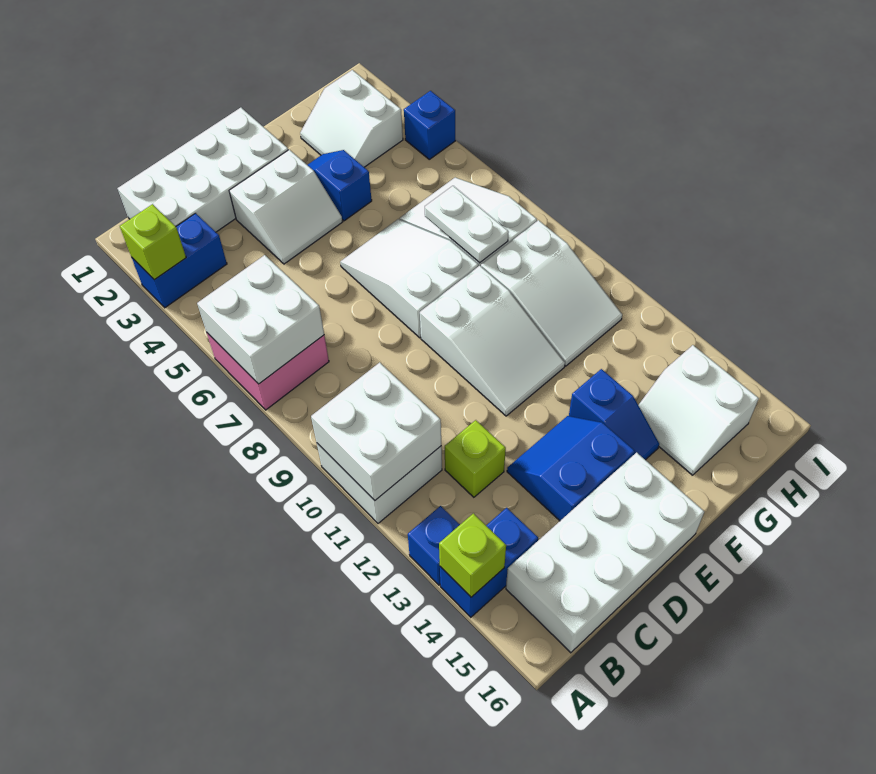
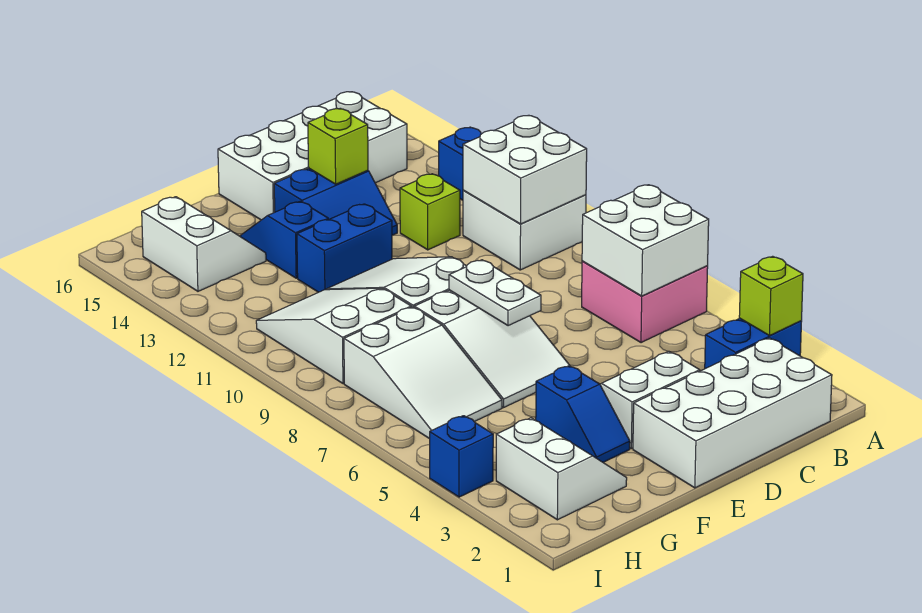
blue 1x2 brick [440,508,538,617] -> blue 1x2 brick moved to [297,204,392,292]
lime 1x1 brick [439,513,506,597] -> lime 1x1 brick moved to [308,108,368,184]
white 1x2 plate [425,186,509,263] -> white 1x2 plate moved to [449,260,541,326]

